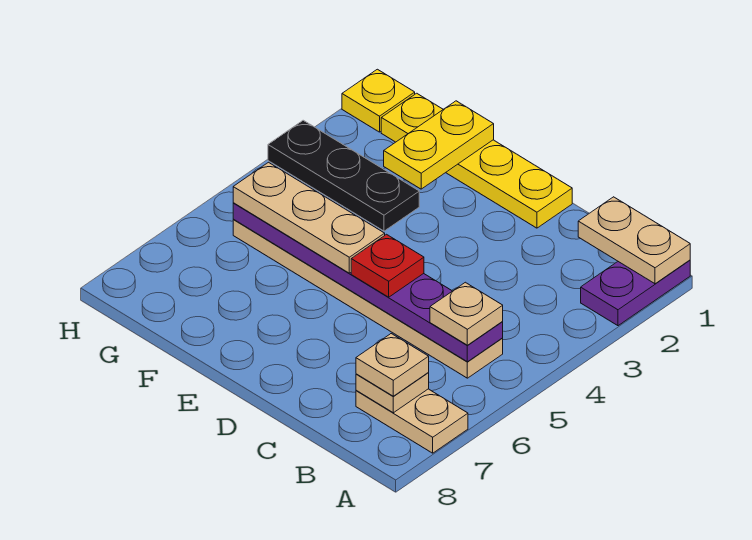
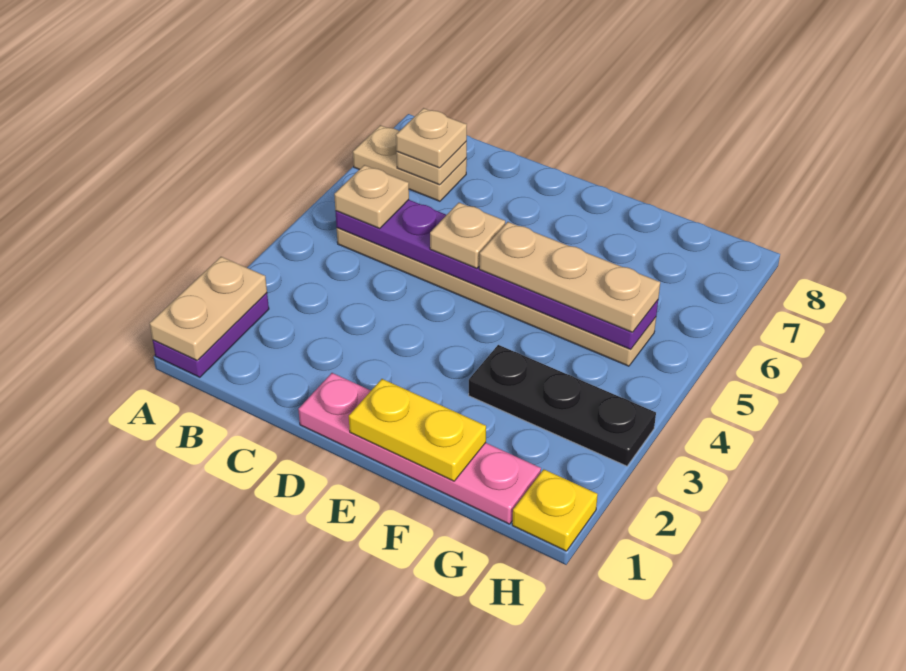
tan 1x2 plate [578,197,690,284] -> tan 1x2 plate turned to [150,257,267,360]
yellow 1x4 plate [381,93,572,228] -> pink 1x4 plate [298,373,541,524]
red 1x1 plate [351,234,424,297] -> tan 1x1 plate [430,203,505,268]
yellow 1x2 plate [384,101,494,189] -> yellow 1x2 plate turned to [349,379,486,481]

